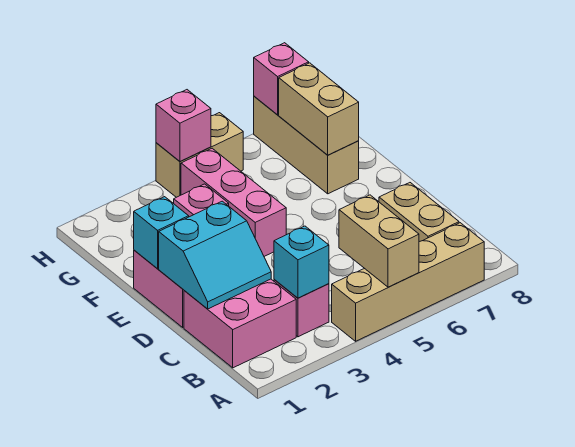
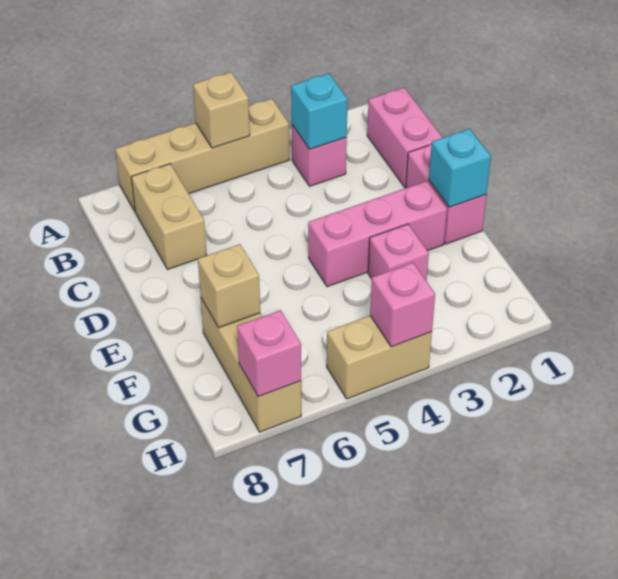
tan 1x2 brick [339,195,419,287] -> tan 1x1 brick [193,72,250,148]
pink 2x2 brick [184,279,296,368] -> pink 1x2 brick [367,88,443,188]
cyan 2x2 slope [159,201,271,309] -> none
pink 1x3 brick [181,148,286,256] -> pink 1x3 brick turned to [308,181,447,287]
tan 1x2 brick [279,63,359,155] -> tan 1x1 brick [198,244,260,327]

